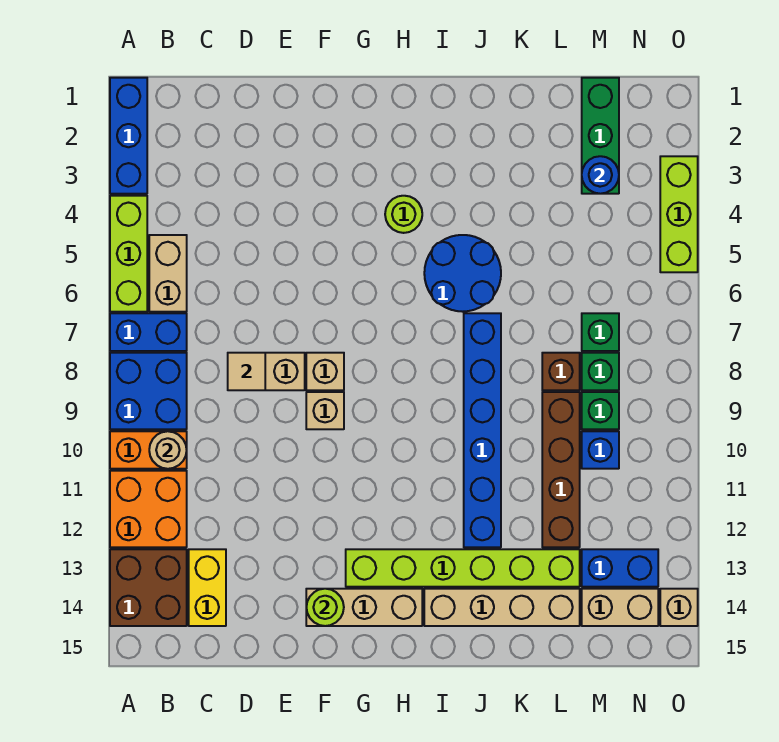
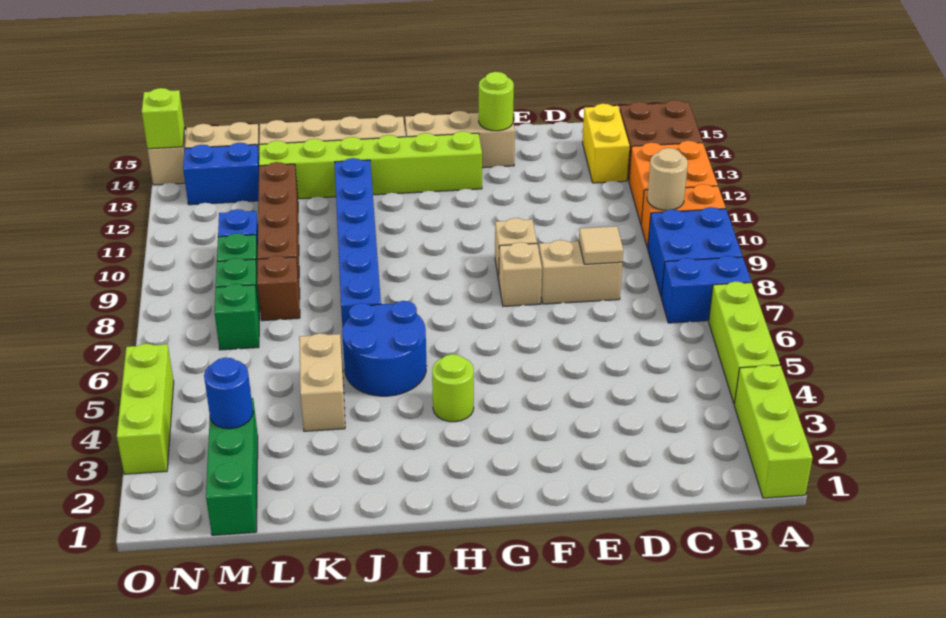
blue 1x3 brick [110,78,147,194] -> lime 1x3 brick [734,365,813,498]
tan 1x2 brick [149,235,187,312] -> tan 1x2 brick moved to [299,333,345,431]
none -> lime 1x1 brick [142,88,185,149]

